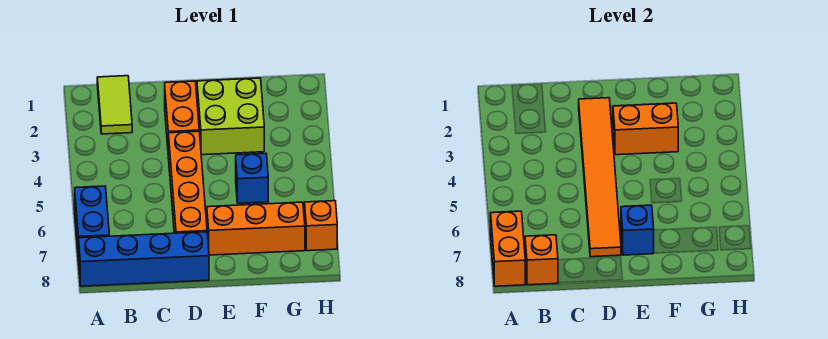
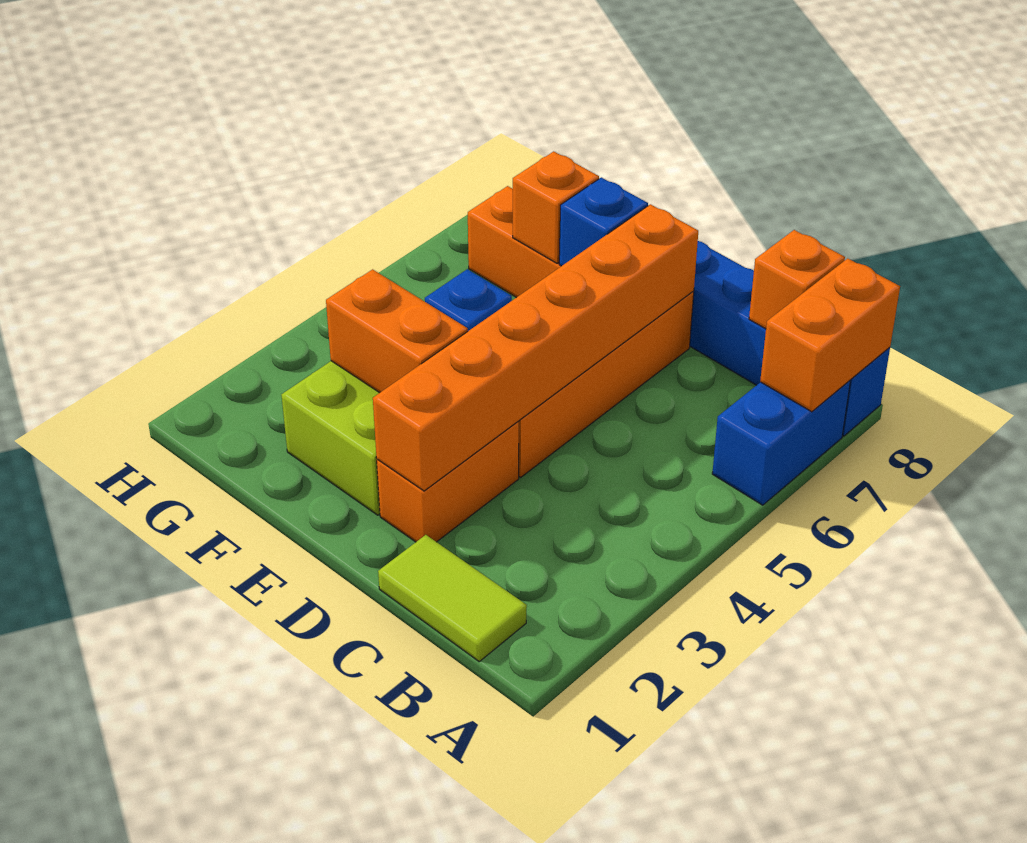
lime 1x2 tile [97,76,132,134] -> lime 1x2 tile turned to [378,535,527,661]
orange 1x6 tile [579,98,621,257] -> orange 1x6 brick [373,204,698,491]
orange 1x1 brick [305,201,337,251] -> orange 1x1 brick moved to [513,151,599,263]

